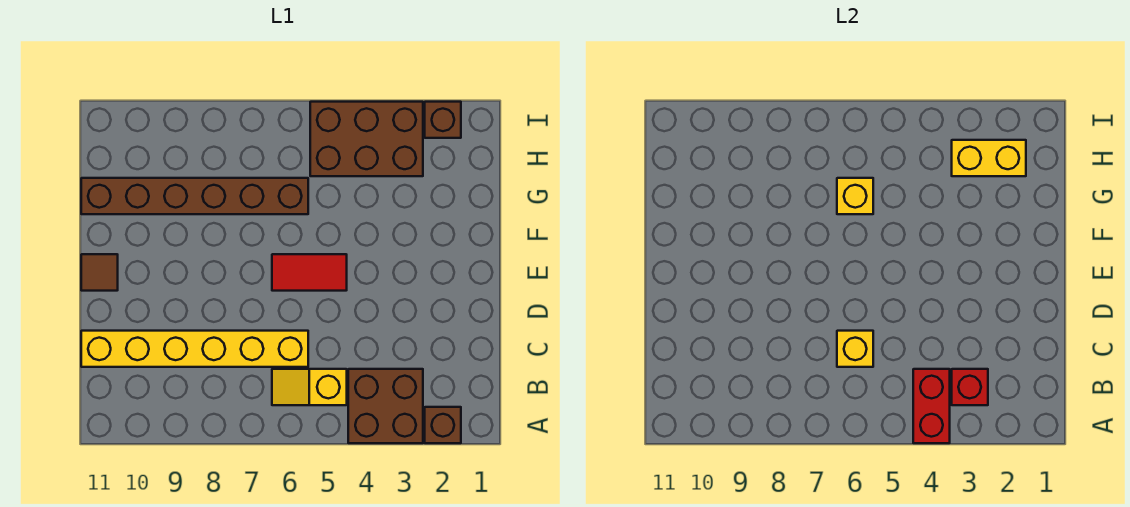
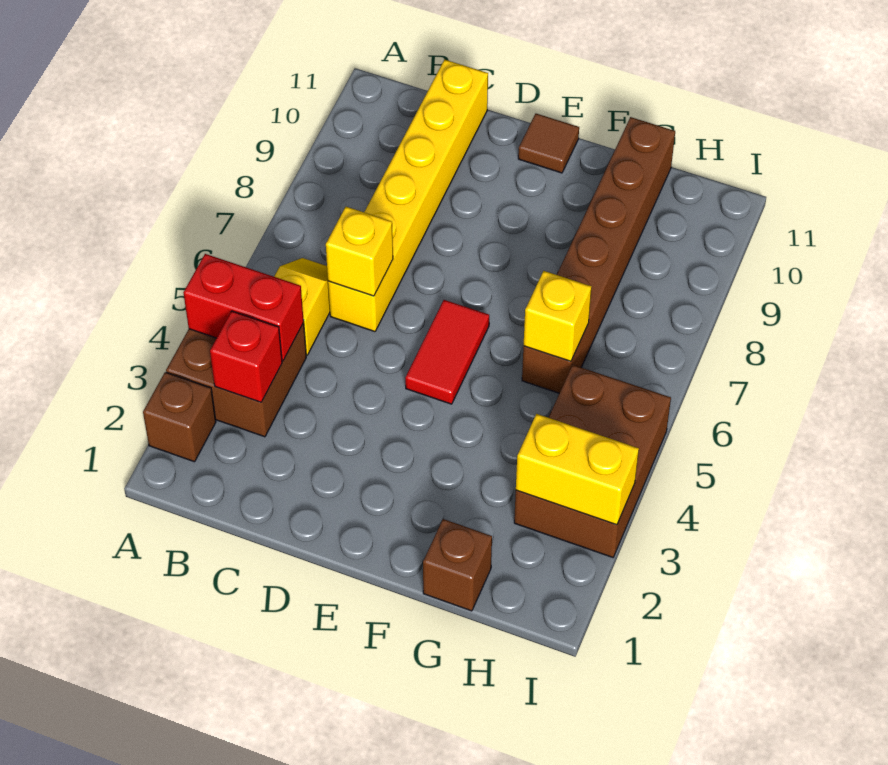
yellow 1x2 brick [952,140,1026,176] -> yellow 1x2 brick turned to [516,414,639,525]
brown 1x1 brick [425,102,461,138] -> brown 1x1 brick moved to [423,519,492,611]

